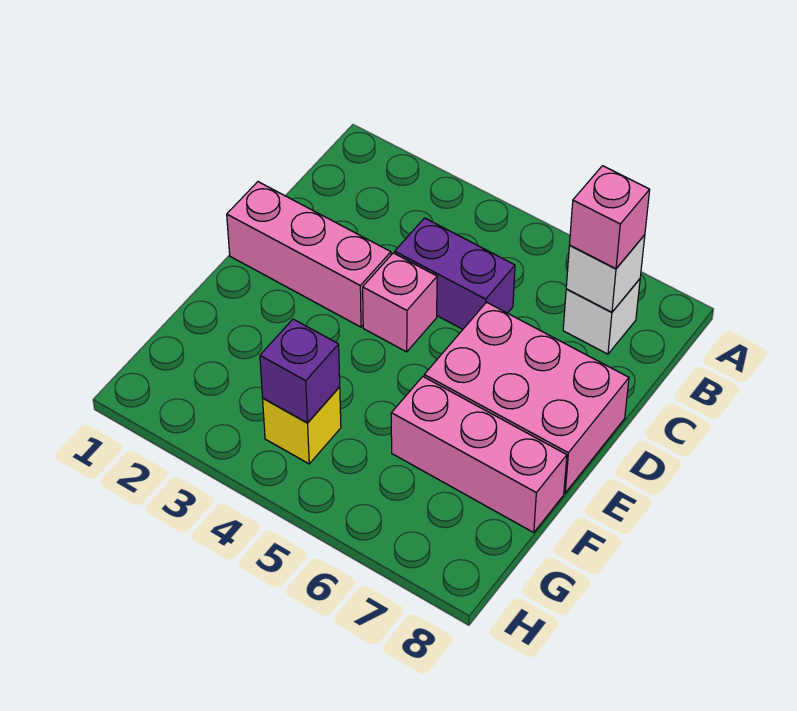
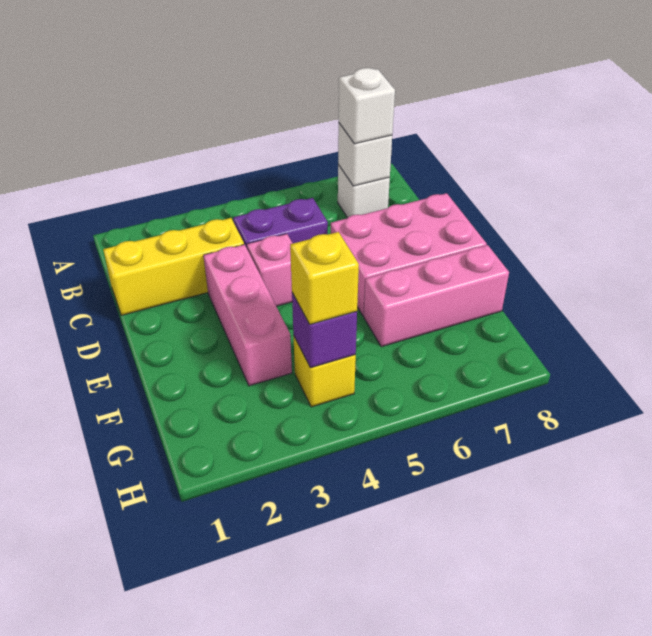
pink 1x1 brick [570,166,650,269] -> white 1x1 brick [339,68,395,144]
none -> yellow 1x3 brick [103,218,244,315]
pink 1x3 brick [227,182,391,327] -> pink 1x3 brick turned to [203,244,292,386]
none -> yellow 1x1 brick [290,232,359,324]

